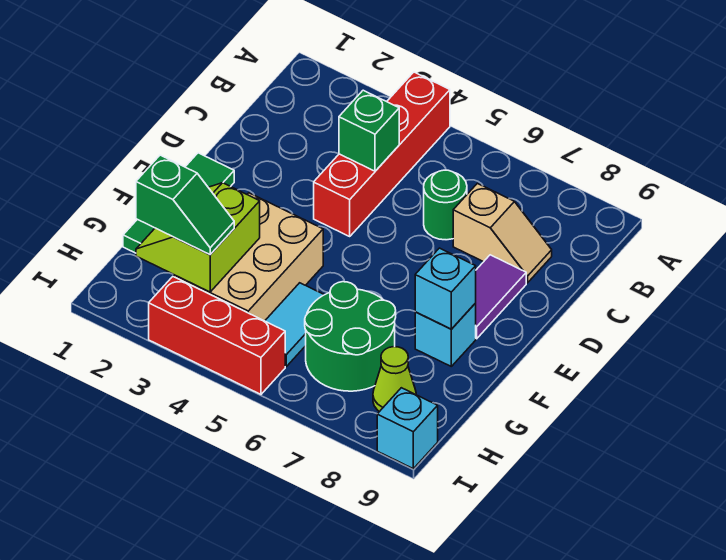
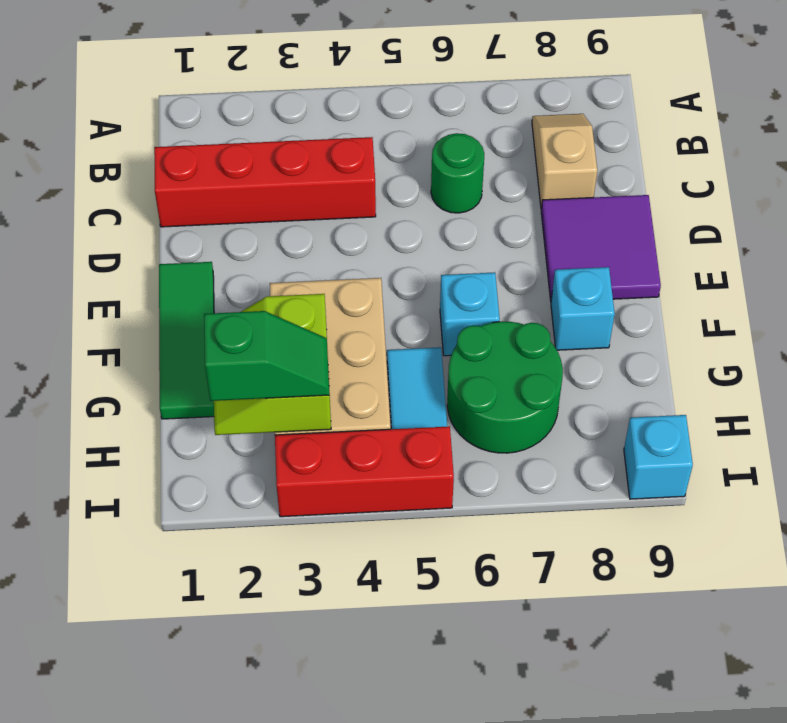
red 1x4 brick [314,72,450,236] -> red 1x4 brick turned to [154,137,376,227]
green 1x1 brick [339,90,399,171] -> none
tan 1x2 slope [453,183,552,283] -> tan 1x2 slope turned to [532,114,597,208]
purple 1x2 tile [476,255,526,339] -> purple 2x2 tile [541,195,661,301]
cyan 1x1 brick [415,248,476,329] -> cyan 1x1 brick moved to [440,272,500,356]
lime 1x1 cone [373,347,416,412] -> none

